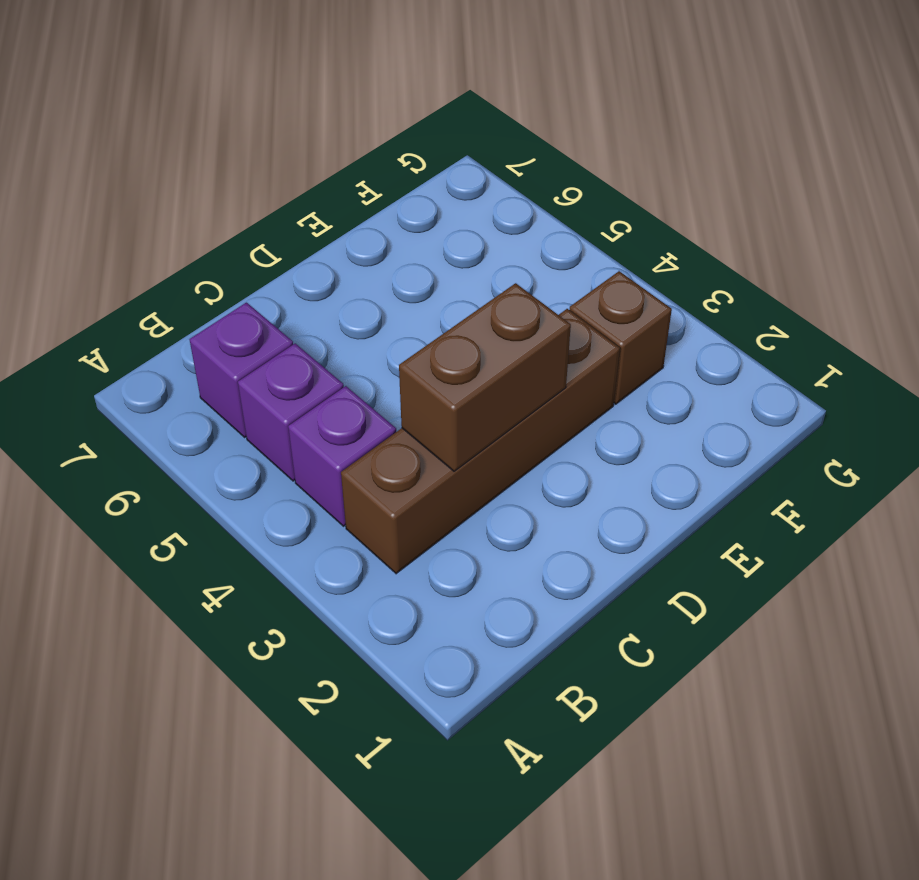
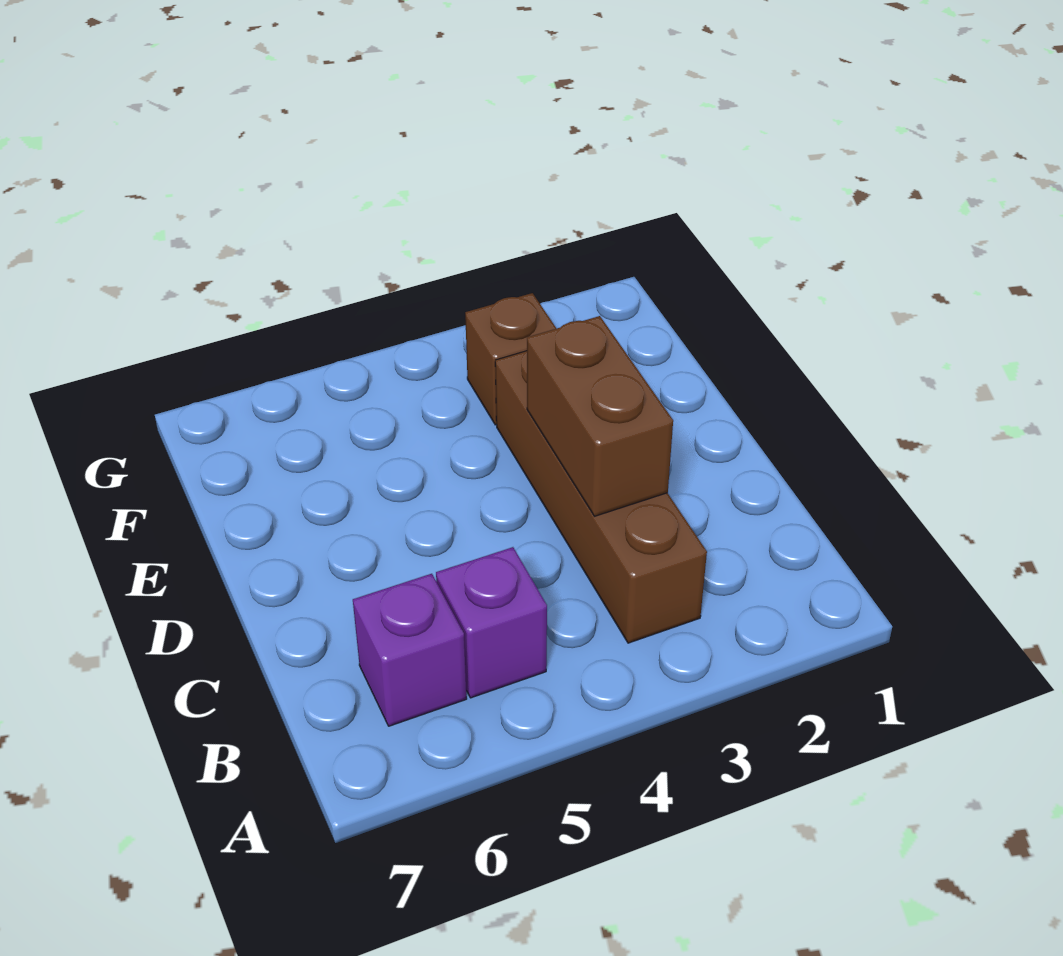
purple 1x1 brick [288,386,396,526] -> none

